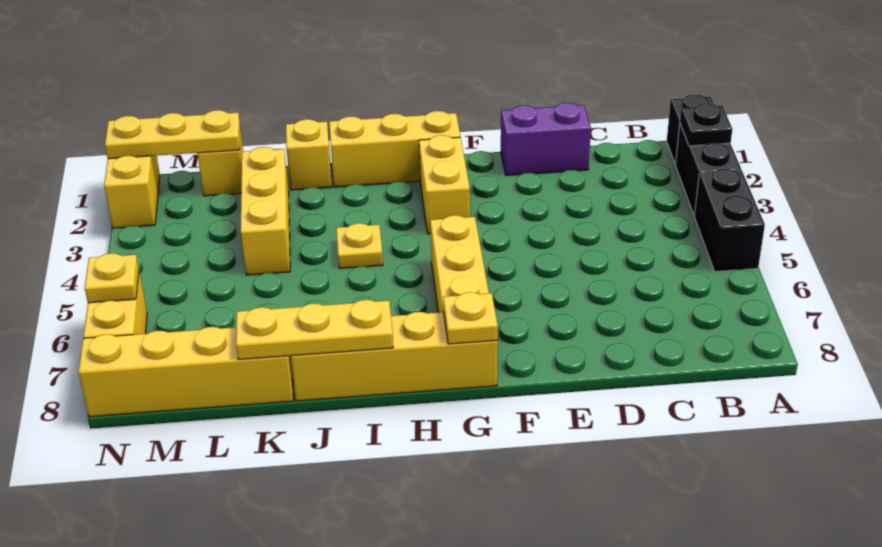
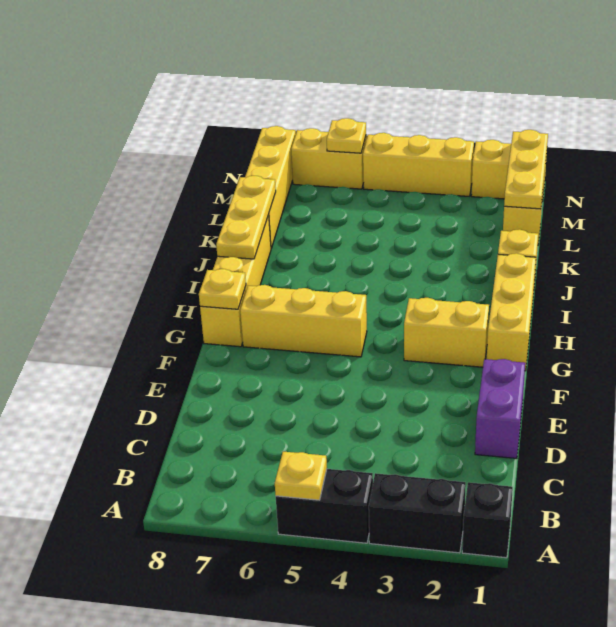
black 1x1 plate [680,103,732,146] -> none
yellow 1x1 plate [336,223,383,269] -> yellow 1x1 plate moved to [275,452,327,500]
yellow 1x3 brick [241,147,290,275] -> yellow 1x3 brick moved to [363,133,474,196]

